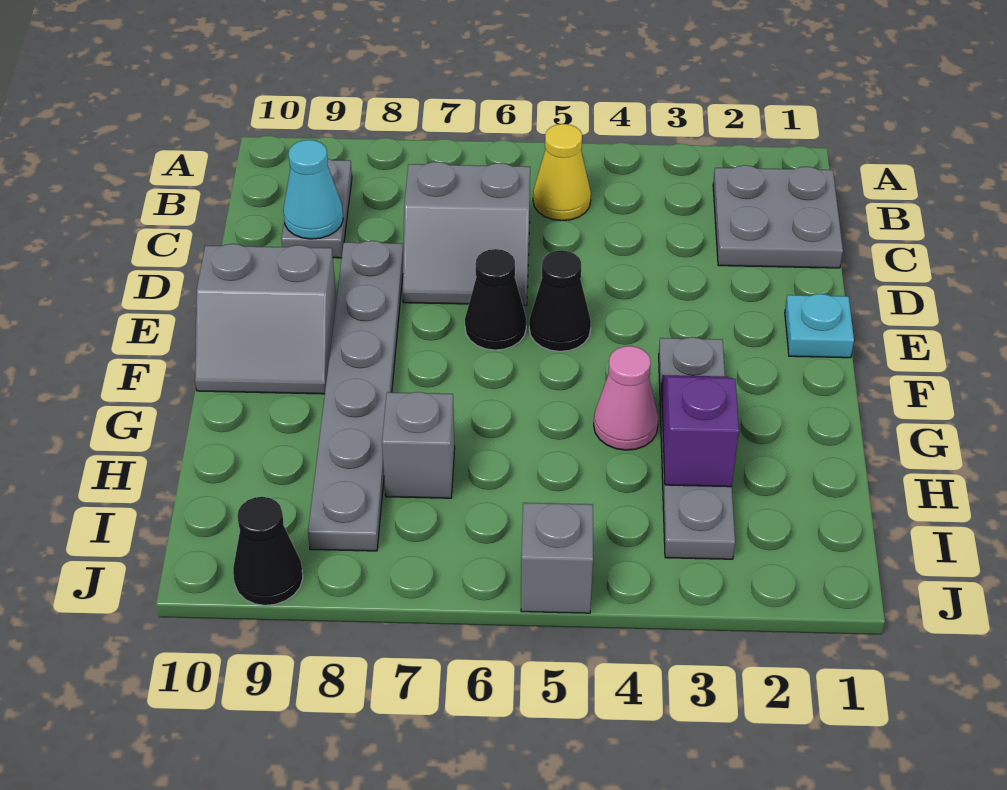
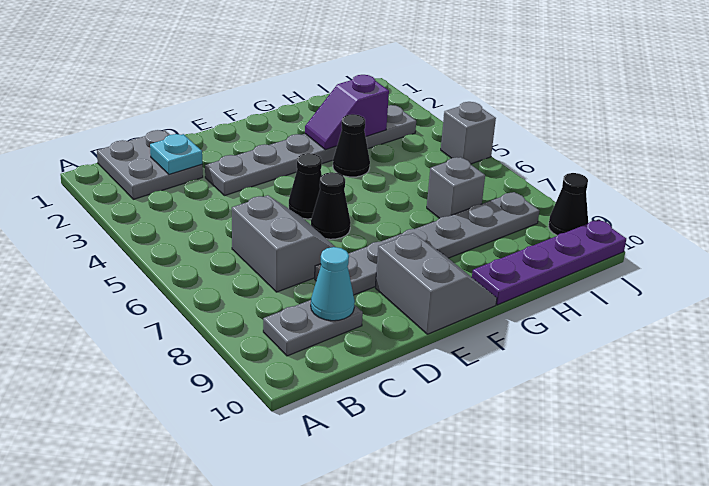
yellow 1x1 cone [533,124,591,221] -> none
cyan 1x1 plate [785,294,854,358] -> cyan 1x1 plate moved to [150,134,202,174]
grey 1x4 plate [659,337,735,559] -> grey 1x6 plate [205,105,416,196]
pink 1x1 cone [594,346,658,450] -> black 1x1 cone [333,114,370,177]
none -> purple 1x4 plate [472,219,626,305]

